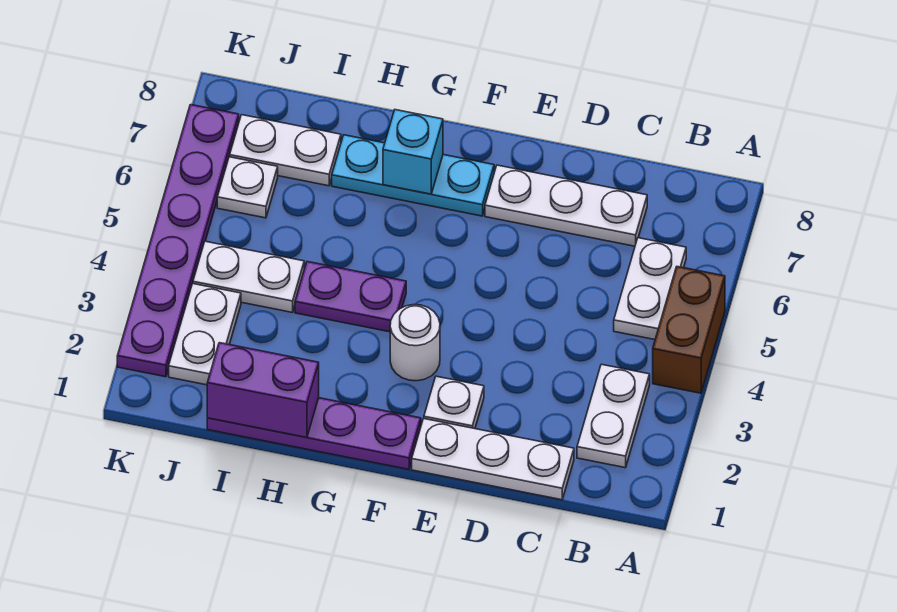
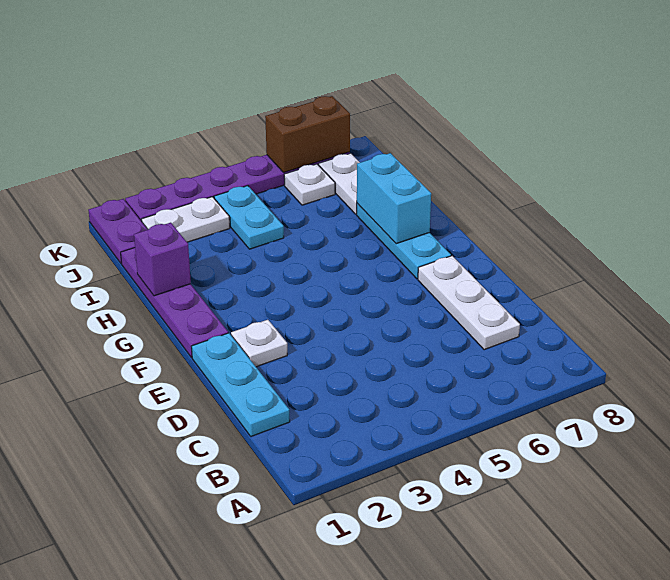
brown 1x2 brick [653,267,725,393] -> brown 1x2 brick moved to [265,96,350,173]
white 1x2 plate [577,364,650,468] -> none
white 1x2 plate [614,238,686,340] -> none
white 1x3 plate [412,419,574,500] -> cyan 1x3 plate [192,333,290,437]
white 1x1 round brick [390,305,440,381] -> none
purple 1x2 plate [295,262,406,332] -> purple 1x2 plate moved to [88,199,148,264]
cyan 1x1 brick [383,110,443,194] -> cyan 1x2 brick [357,153,431,244]
purple 1x2 brick [207,343,319,438] -> purple 1x1 brick [134,223,191,296]
white 1x2 plate [193,241,304,312] -> cyan 1x2 plate [214,186,284,249]

